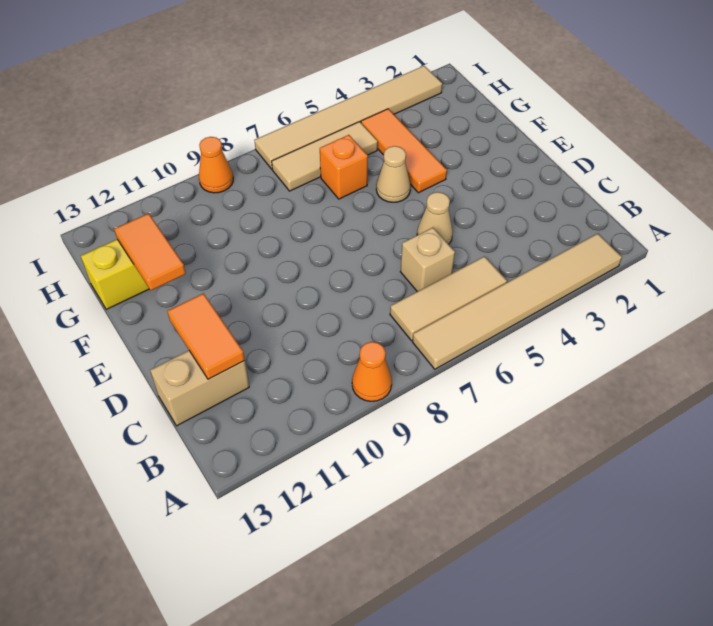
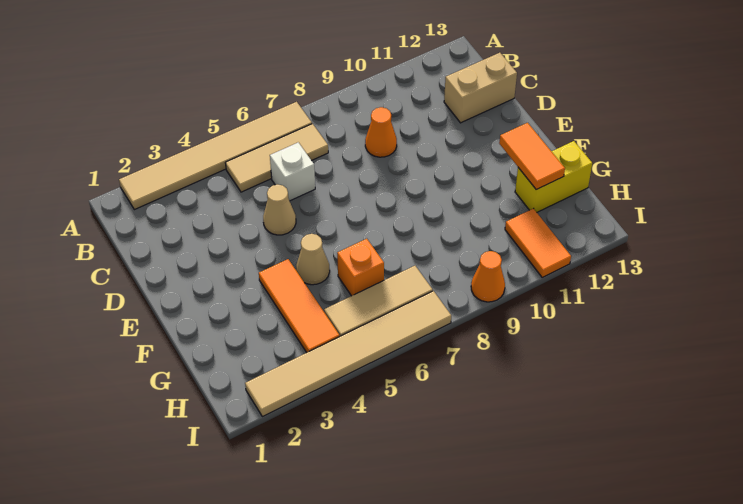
orange 1x1 cone [352,342,392,401] -> orange 1x1 cone moved to [365,107,397,157]
tan 1x1 brick [400,228,455,292] -> white 1x1 brick [270,142,315,201]
orange 1x2 tile [167,293,245,379] -> orange 1x2 tile moved to [505,208,571,278]

